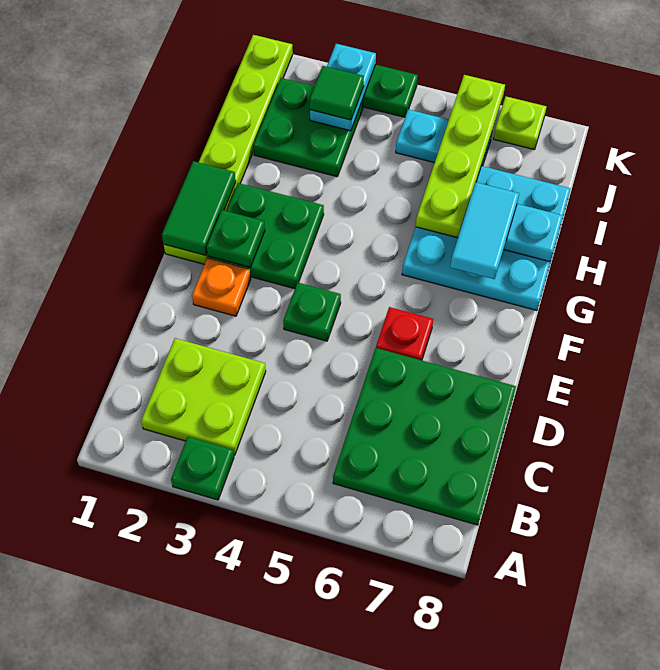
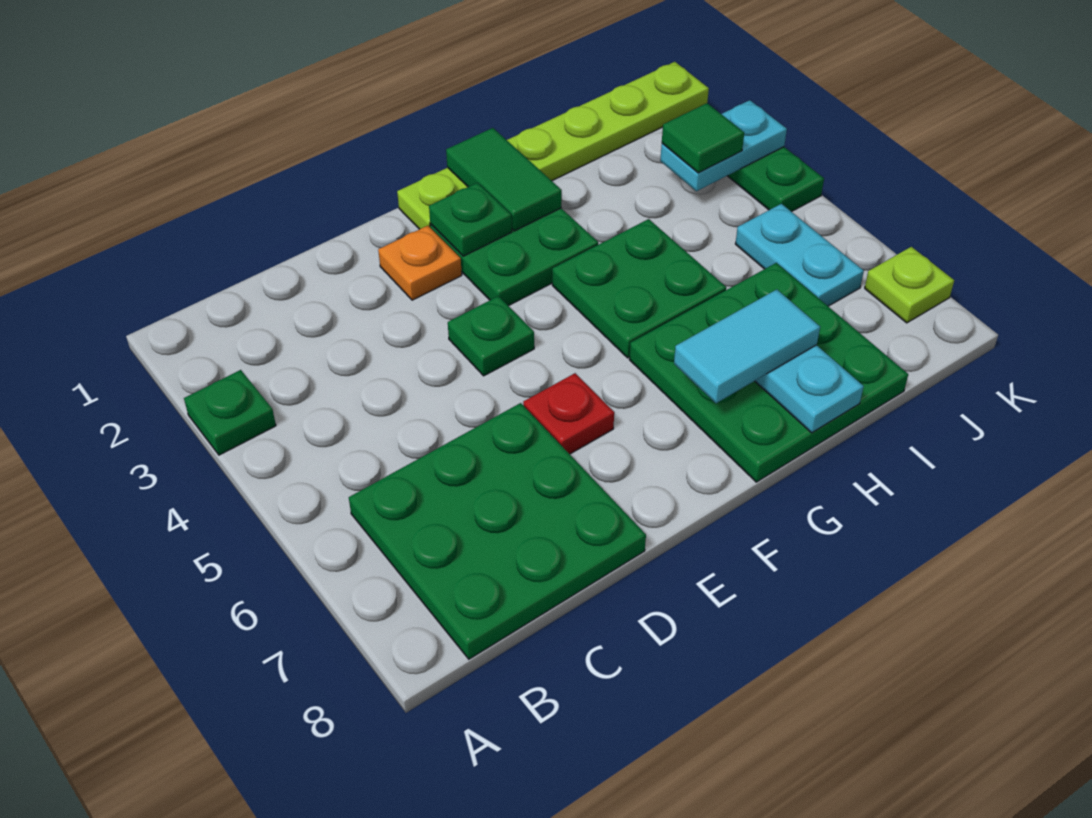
lime 2x2 plate [141,338,266,455] -> none
green 1x2 tile [162,161,236,255] -> green 1x2 tile turned to [446,128,562,231]
cyan 3x3 plate [402,166,570,310] -> green 3x3 plate [629,263,908,482]
lime 1x4 plate [416,75,505,238] -> none
green 2x2 plate [253,78,363,177] -> green 2x2 plate moved to [552,219,726,358]

